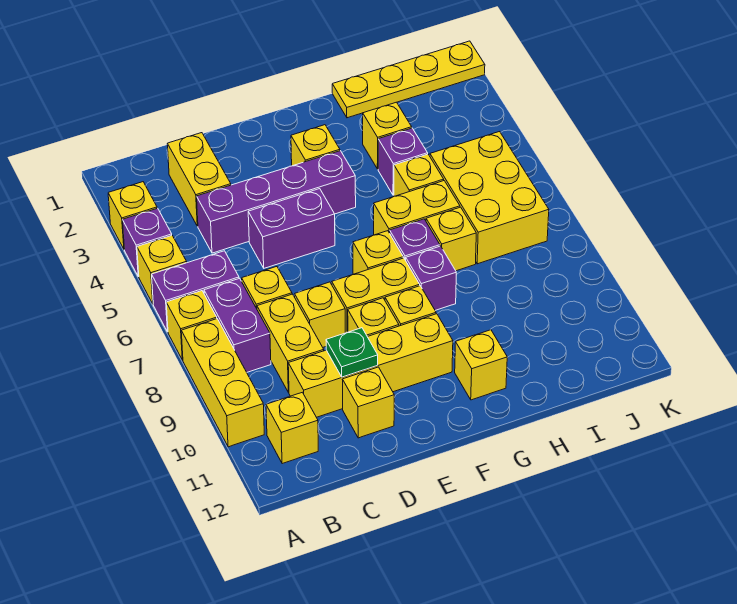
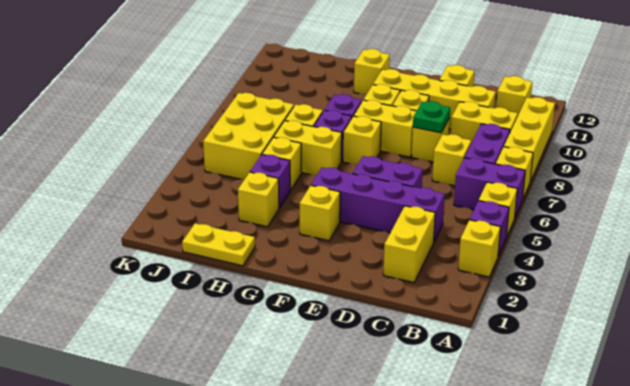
yellow 1x2 brick [257,294,324,392] -> yellow 1x2 brick turned to [451,102,518,143]
green 1x1 plate [326,328,378,377] -> green 1x1 plate moved to [413,101,450,133]
yellow 1x4 plate [332,41,485,118] -> yellow 1x2 plate [182,223,255,266]

